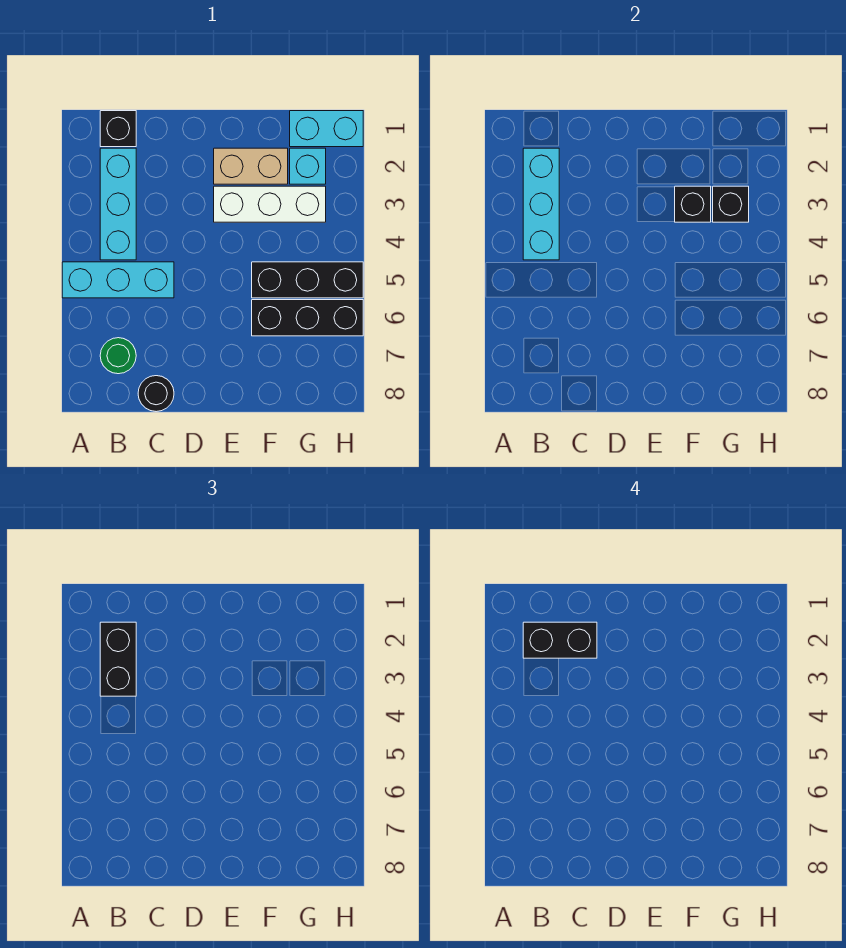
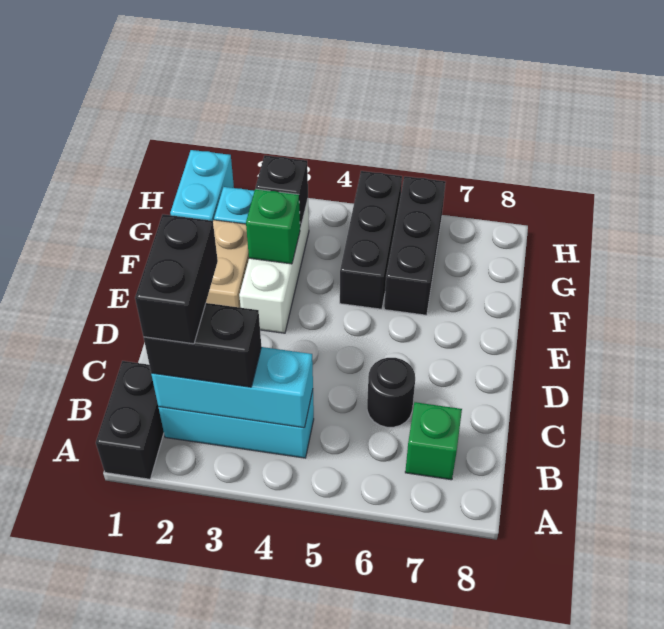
cyan 1x3 brick [62,262,174,298] -> none
black 1x1 brick [100,111,136,147] -> black 1x2 brick [96,361,164,479]
green 1x1 round brick [100,338,136,374] -> green 1x1 brick [405,402,462,480]
black 1x1 round brick [138,376,174,412] -> black 1x1 round brick moved to [367,358,415,427]
black 1x1 brick [675,186,711,222] -> green 1x1 brick [246,189,300,264]

